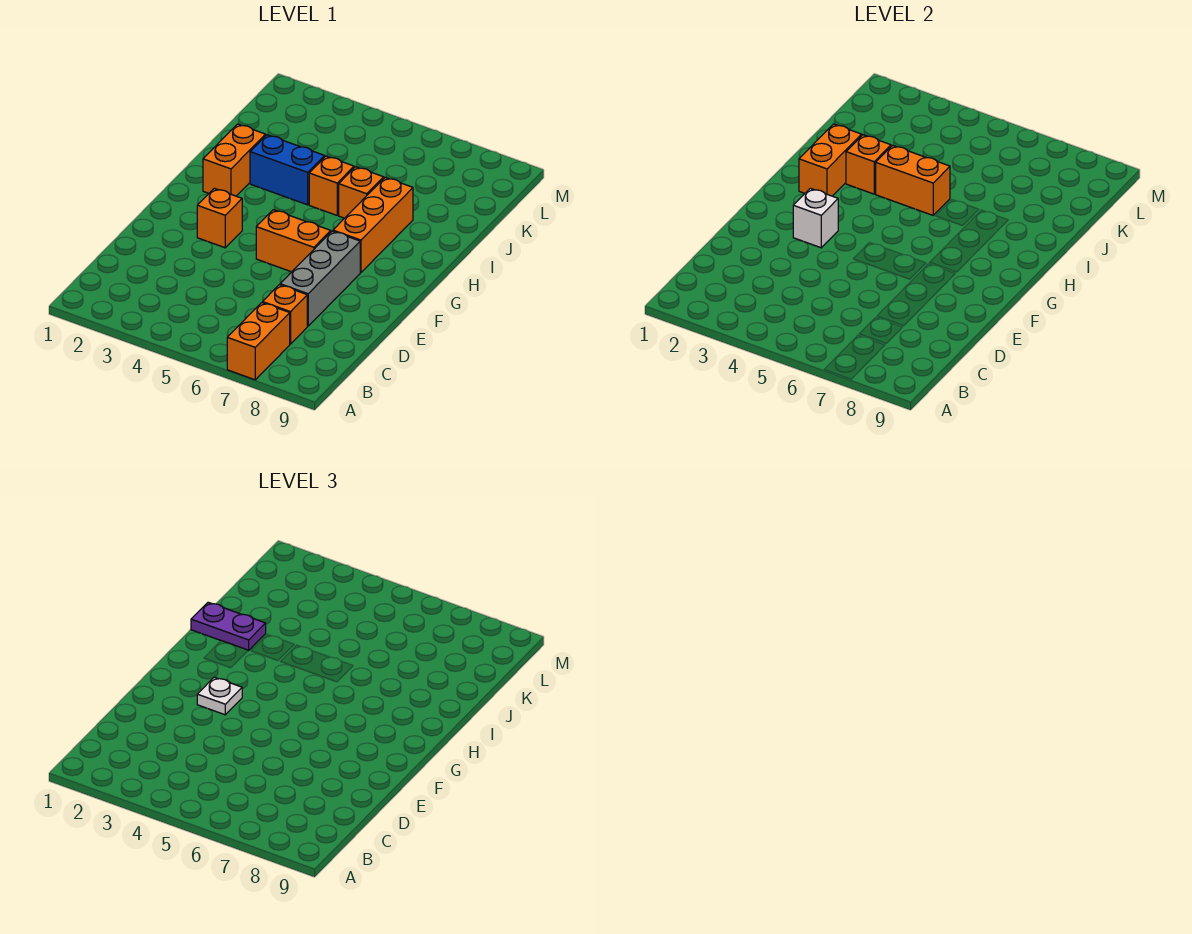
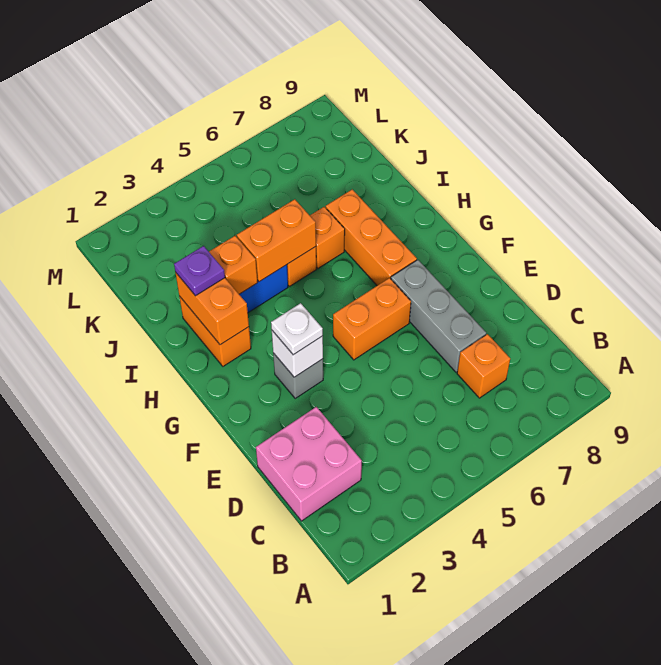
orange 1x2 brick [227,303,290,380] -> none
none -> pink 2x2 brick [256,407,362,521]
orange 1x1 brick [197,188,242,248] -> grey 1x1 brick [273,353,323,398]
purple 1x2 plate [191,602,266,650] -> purple 1x1 plate [174,246,225,296]

